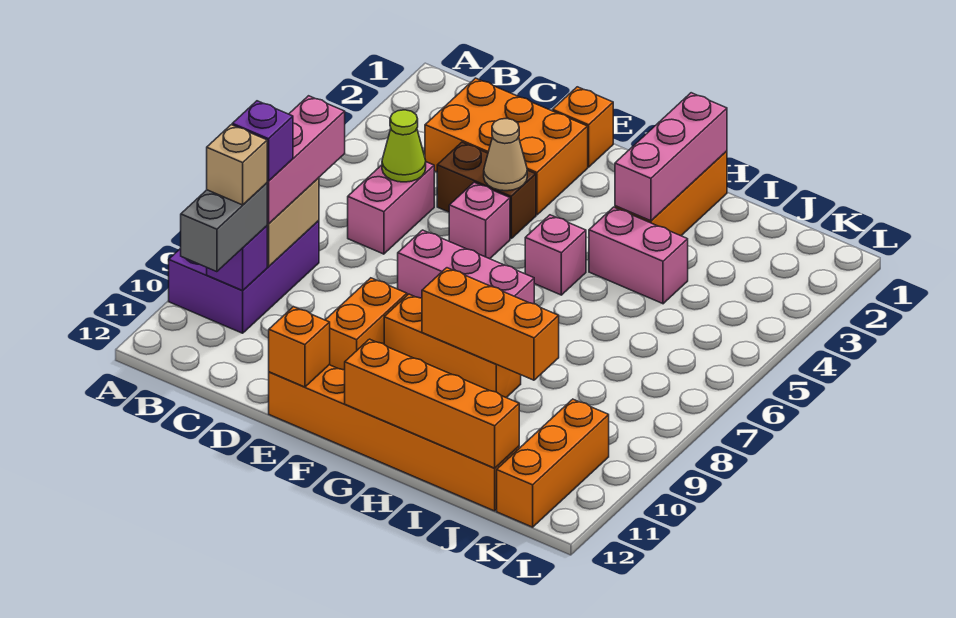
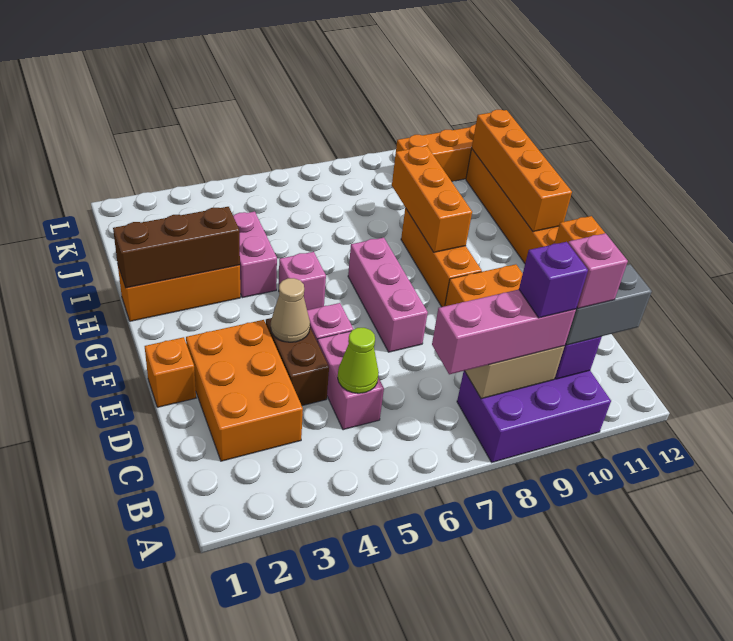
tan 1x1 brick [207,125,267,205] -> pink 1x1 brick [568,233,628,308]
pink 1x2 brick [348,162,434,254] -> pink 1x2 brick turned to [317,331,384,430]
pink 1x3 brick [615,93,727,221] -> brown 1x3 brick [113,207,240,288]

